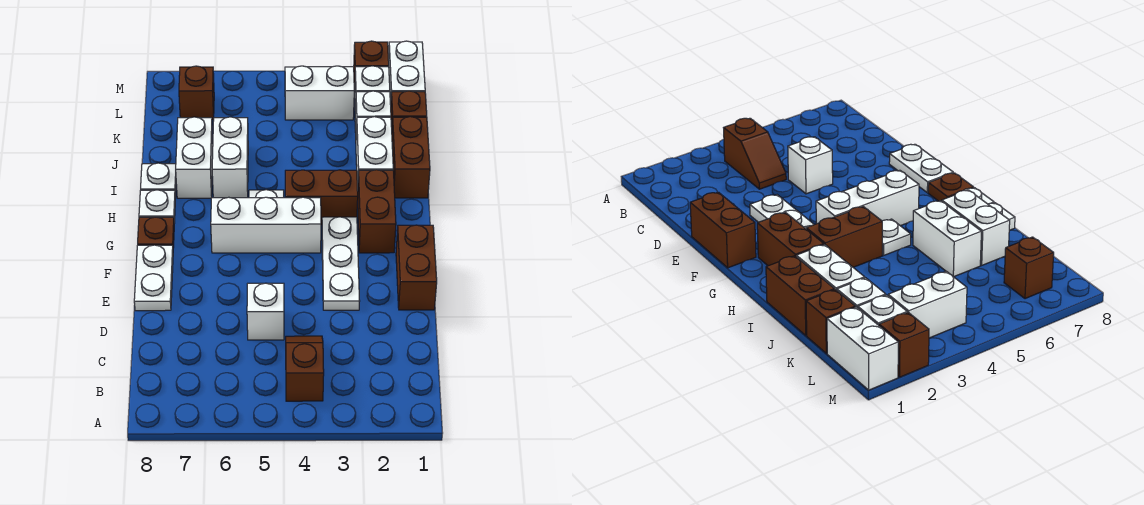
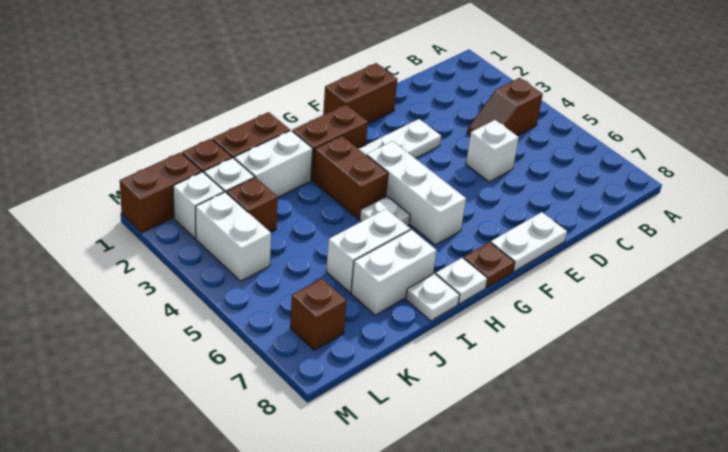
white 1x2 brick [388,41,425,105] -> brown 1x2 brick [120,152,202,233]
brown 1x1 brick [354,41,389,92] -> brown 1x1 brick moved to [227,177,278,232]

